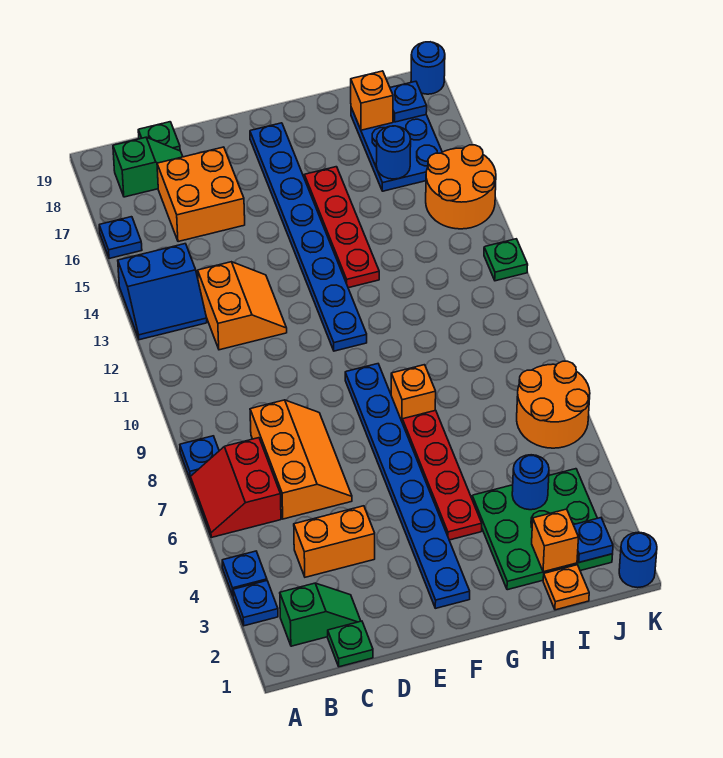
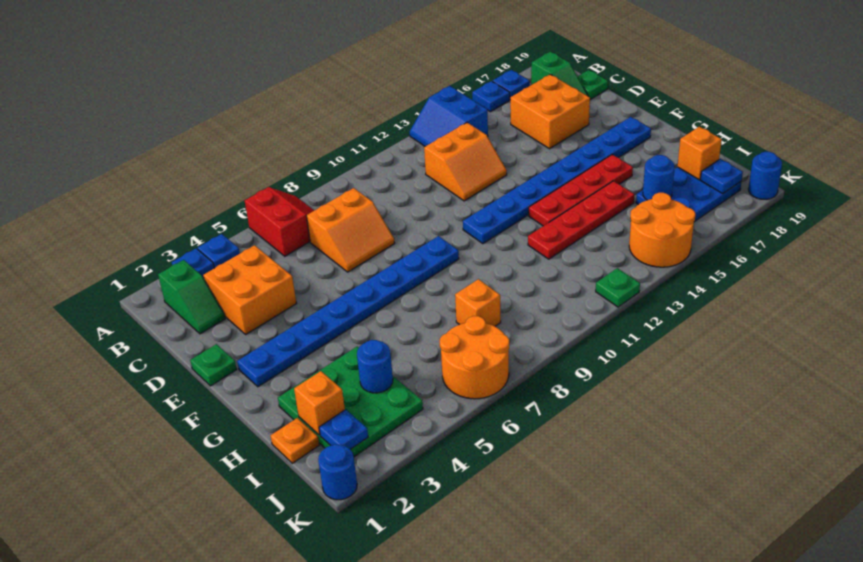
red 2x2 slope [190,438,281,537] -> red 2x2 slope turned to [245,187,314,256]
blue 1x1 plate [180,436,219,480] -> blue 1x1 plate moved to [493,70,530,98]
green 1x1 plate [328,621,373,667] -> green 1x1 plate moved to [190,344,237,386]
orange 1x2 brick [294,506,375,577] -> orange 2x2 brick [203,245,296,334]
orange 2x3 slope [250,400,352,519] -> orange 2x2 slope [306,188,395,272]
red 1x4 plate [402,410,482,540] -> red 1x4 plate moved to [528,181,635,259]
orange 1x1 brick [391,365,436,421] -> orange 1x1 brick moved to [455,279,501,326]

